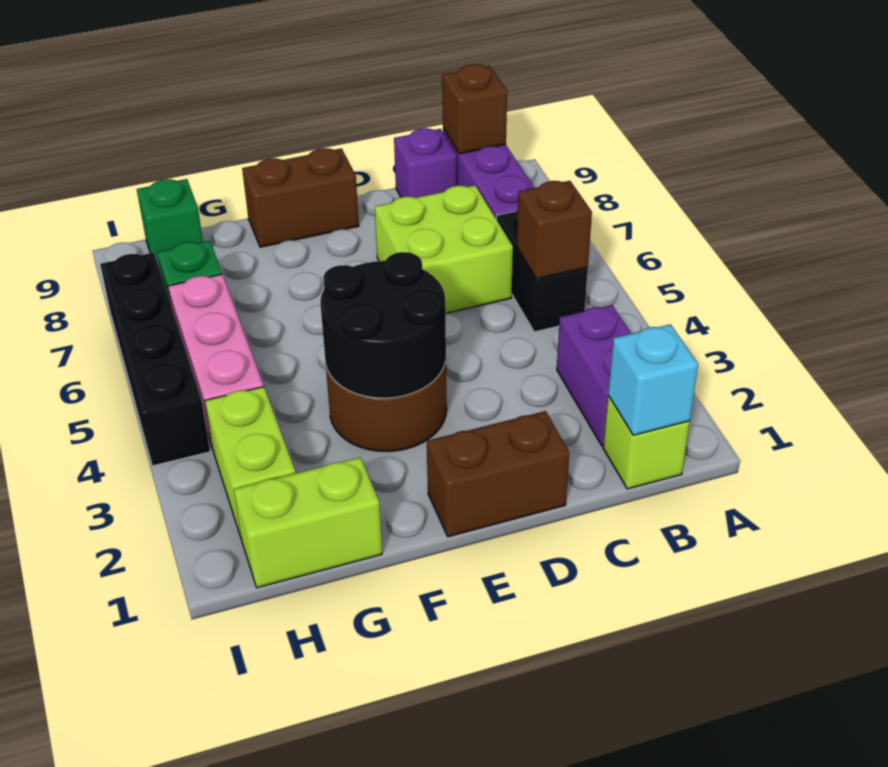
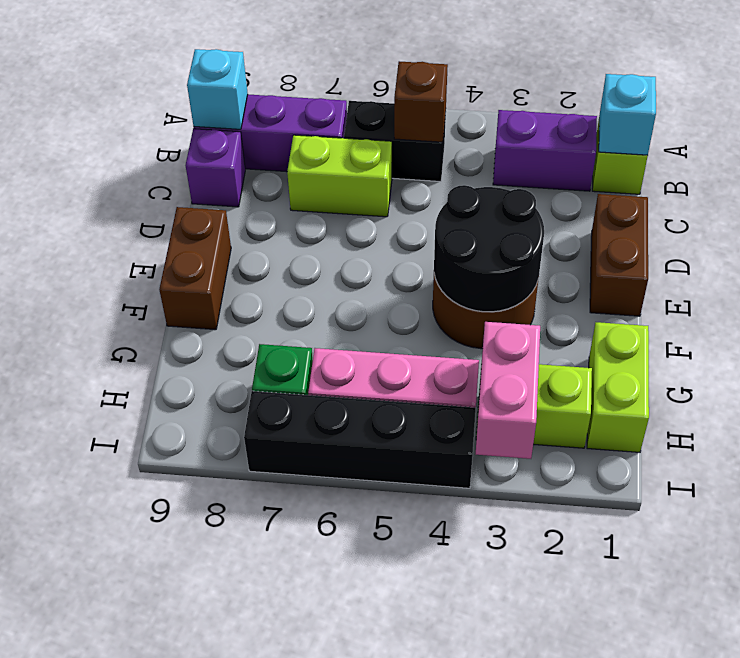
brown 1x1 brick [442,64,507,154] -> cyan 1x1 brick [187,49,248,129]
lime 2x2 brick [375,185,513,313] -> lime 1x2 brick [287,135,392,217]
none -> pink 1x2 brick [476,322,540,459]
green 1x1 brick [137,179,203,269] -> none

